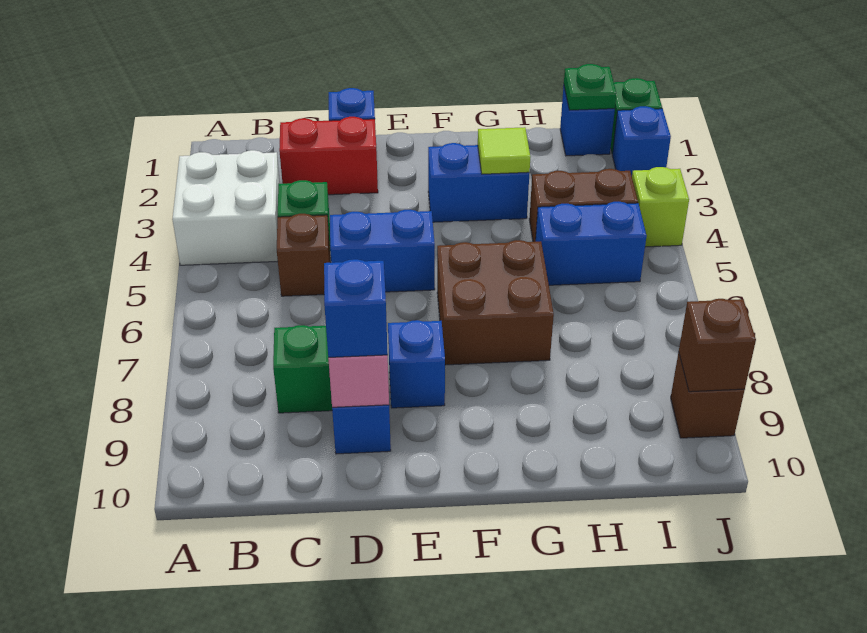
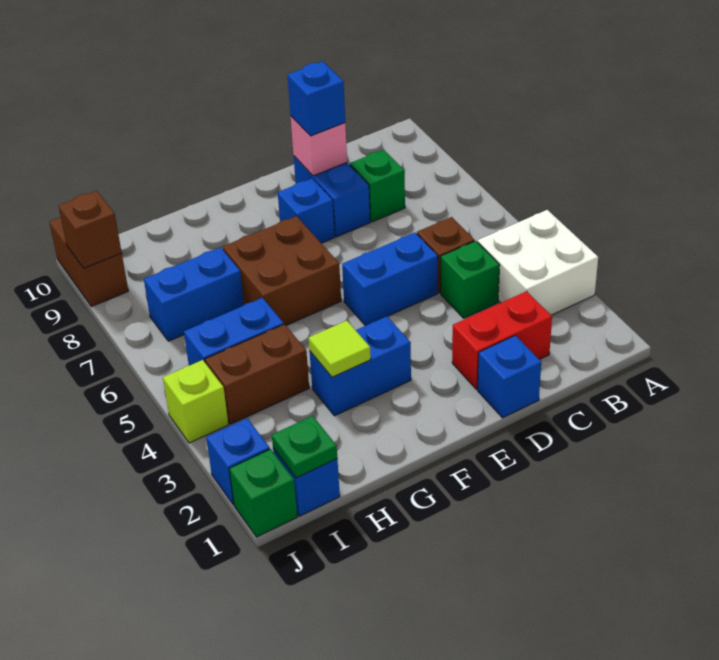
none -> blue 1x2 brick [144,247,244,341]
brown 1x1 brick [671,352,745,438] -> brown 1x2 brick [49,217,128,307]

